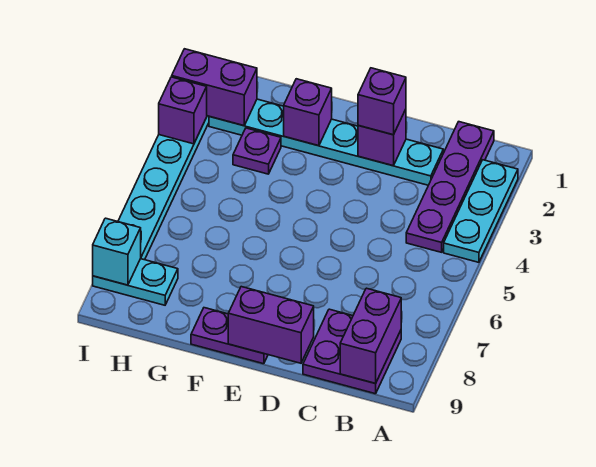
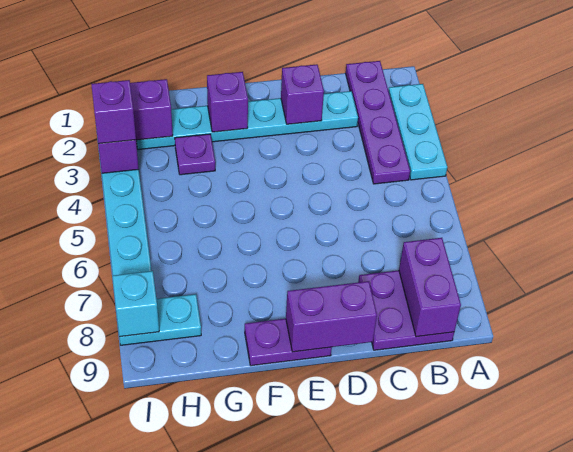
purple 1x1 brick [358,68,406,135] -> purple 1x1 brick moved to [91,80,136,144]

